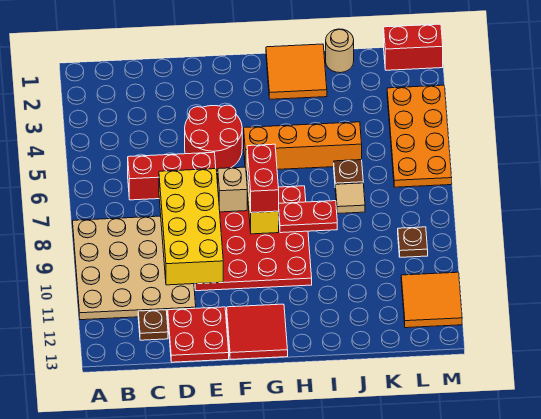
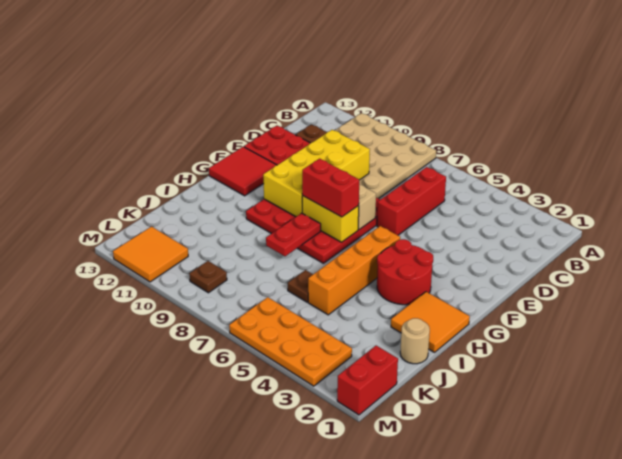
yellow 2x4 brick [159,169,223,285] -> yellow 2x4 brick turned to [263,130,370,217]
red 2x2 round brick [185,105,242,172] -> red 2x2 round brick moved to [377,239,433,305]
tan 1x1 tile [335,183,365,214] -> none

